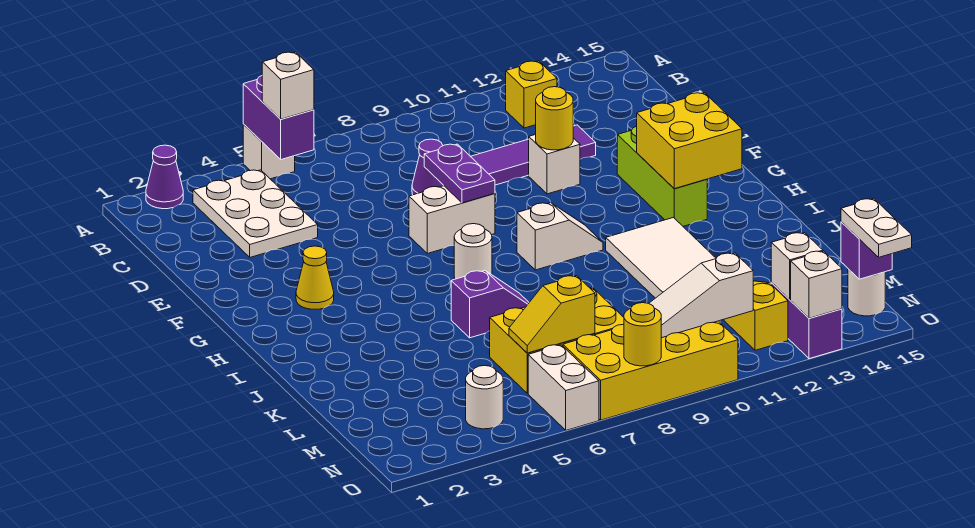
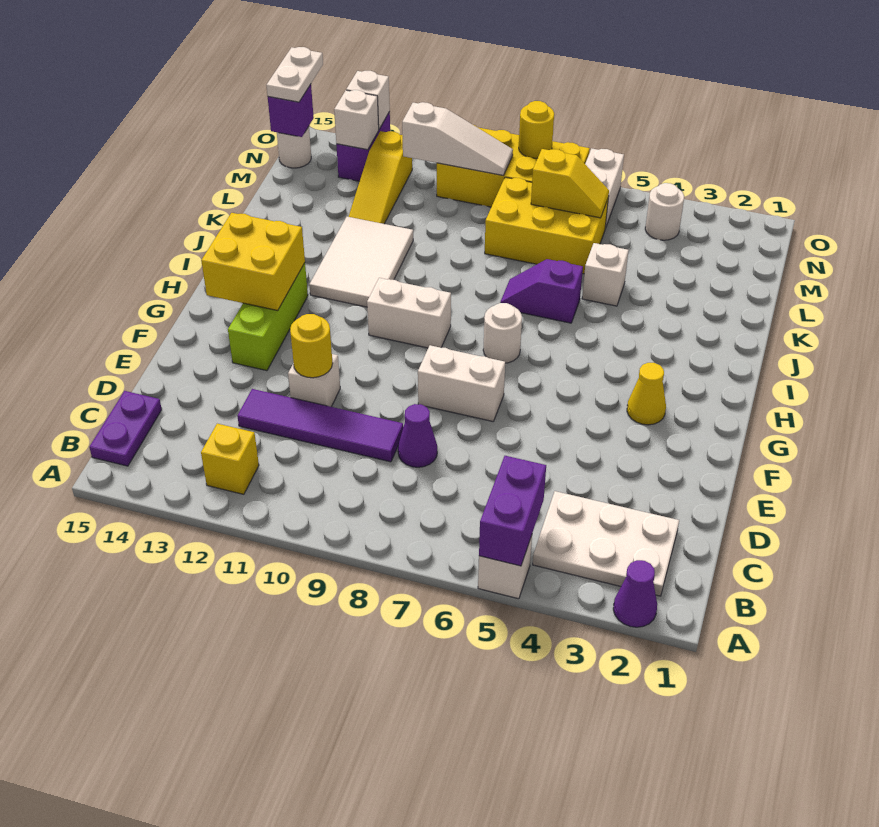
white 2x3 plate [193,170,318,257] -> white 2x3 plate turned to [533,491,679,596]
white 1x1 brick [262,52,314,119] -> white 1x1 brick moved to [582,243,629,306]
purple 1x2 plate [424,144,495,203] -> purple 1x2 plate moved to [89,391,162,466]
white 1x2 slope [517,203,603,270] -> white 1x2 brick [367,278,451,348]

